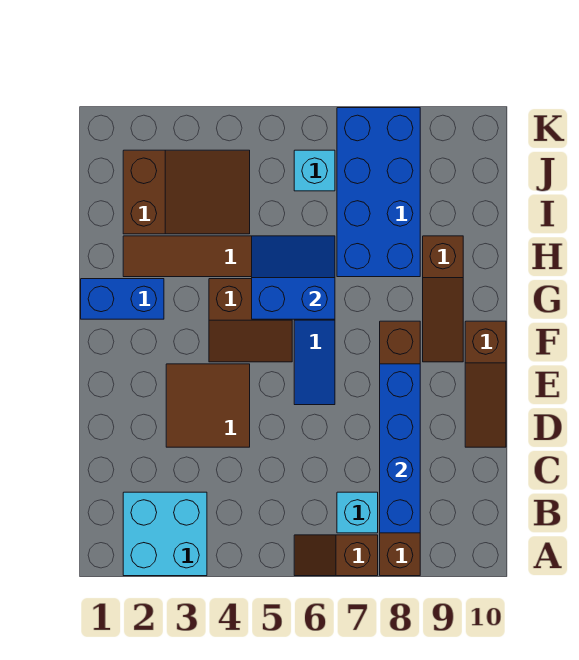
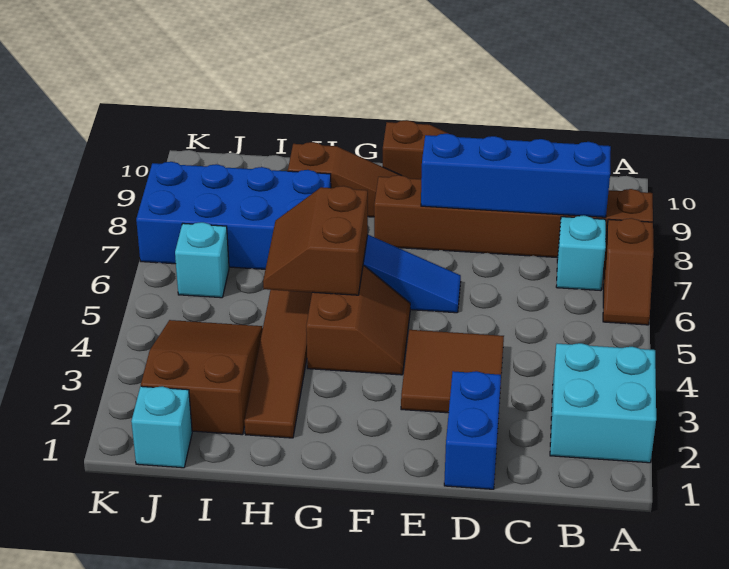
blue 1x2 brick [81,279,164,319] -> blue 1x2 brick moved to [444,371,501,489]
blue 2x2 slope [252,236,335,319] -> brown 2x2 slope [263,186,368,295]
none -> cyan 1x1 brick [131,386,192,468]

